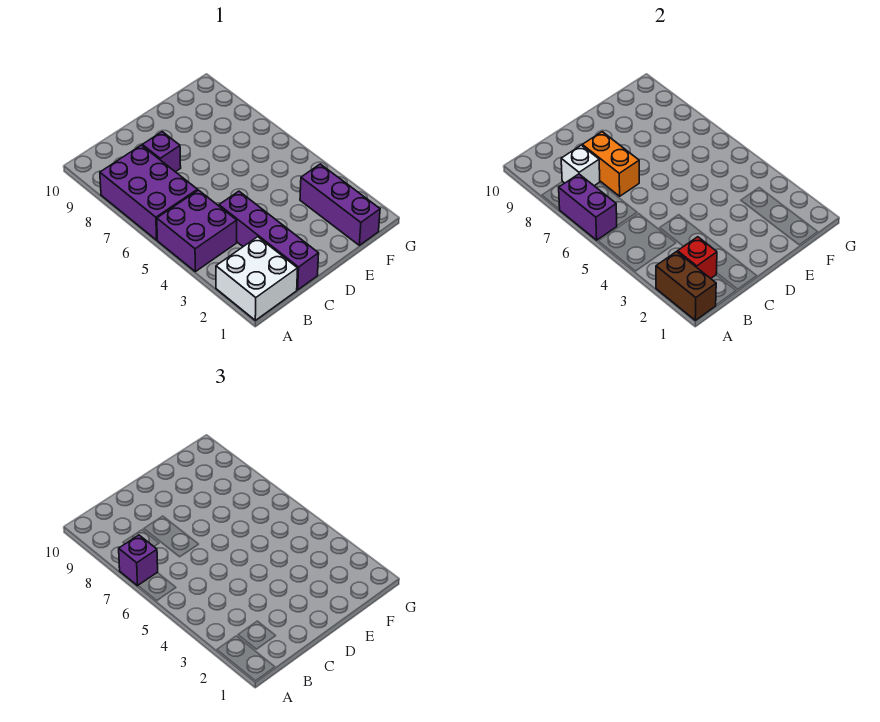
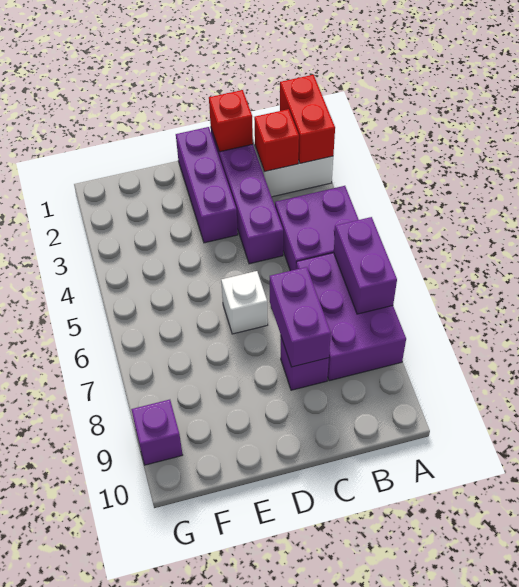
brown 1x2 brick [656,252,716,320] -> red 1x2 brick [280,75,335,163]
purple 1x1 brick [119,535,158,586] -> purple 1x1 brick moved to [131,400,183,465]
white 1x1 brick [561,145,600,186] -> white 1x1 brick moved to [221,271,268,334]
none -> red 1x1 brick [209,90,253,152]
orange 1x2 brick [582,132,639,196] -> purple 1x2 brick [270,267,331,367]
purple 1x3 brick [300,164,380,245] -> purple 1x3 brick moved to [176,127,238,243]

